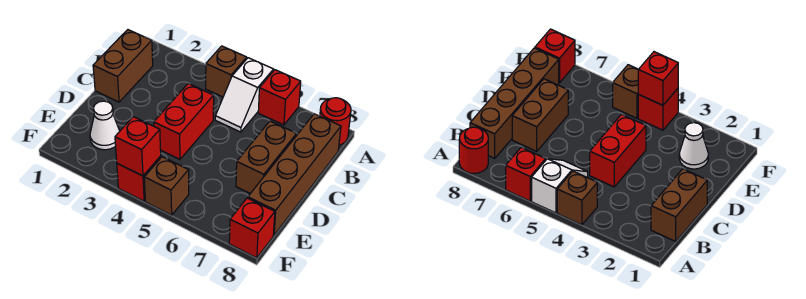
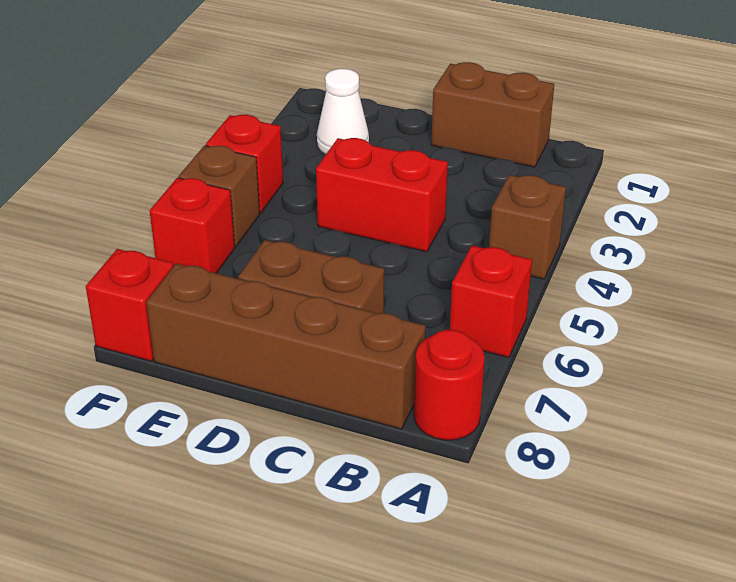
white 1x2 slope [215,58,274,132] -> none
red 1x1 brick [115,117,161,176] -> red 1x1 brick moved to [150,178,235,273]

